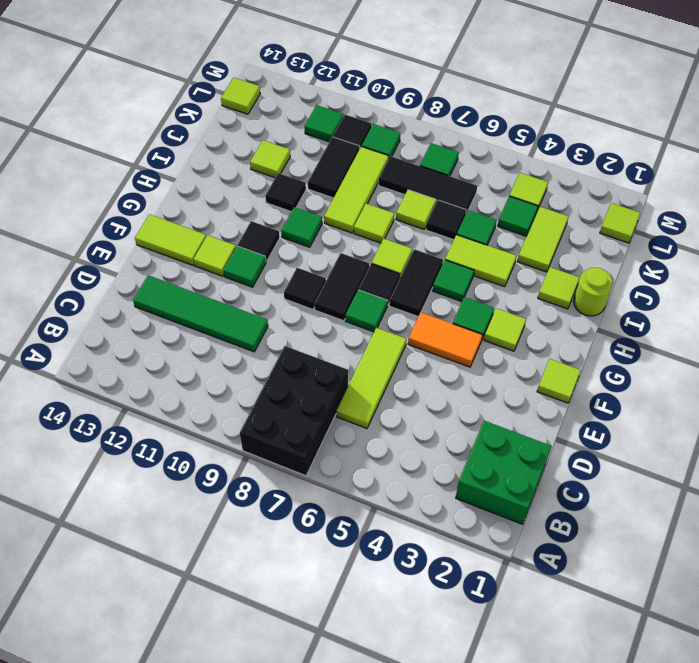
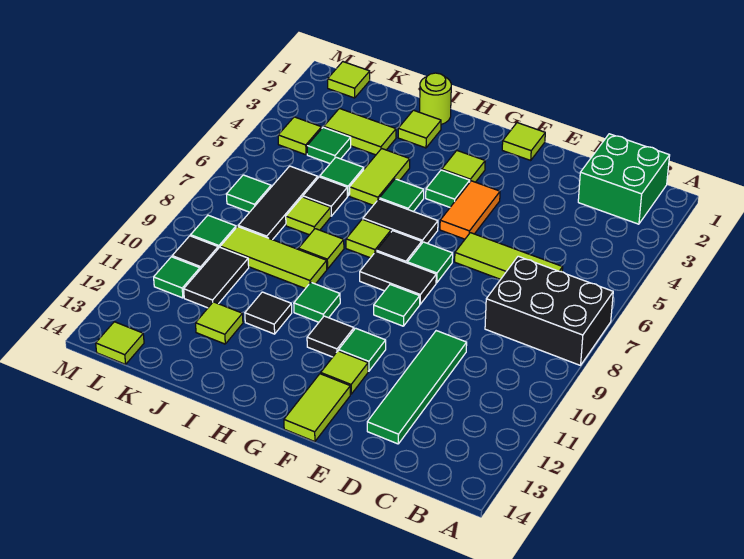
black 1x1 tile [284,268,326,309] -> green 1x1 tile [374,285,420,326]
black 1x2 tile [308,137,360,198] -> black 1x2 tile turned to [184,247,249,308]

